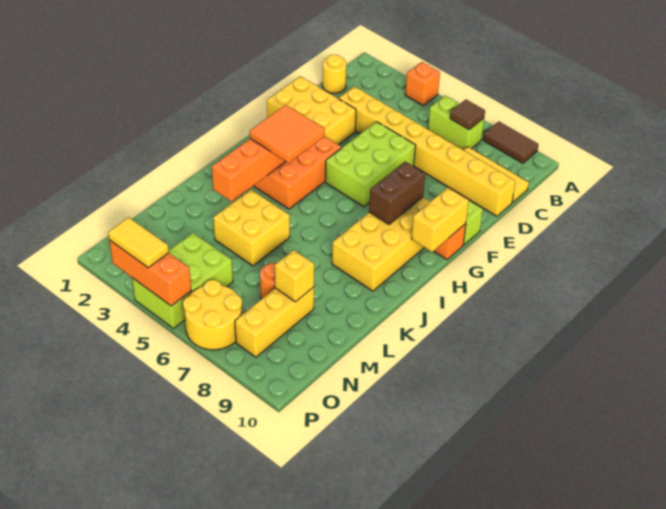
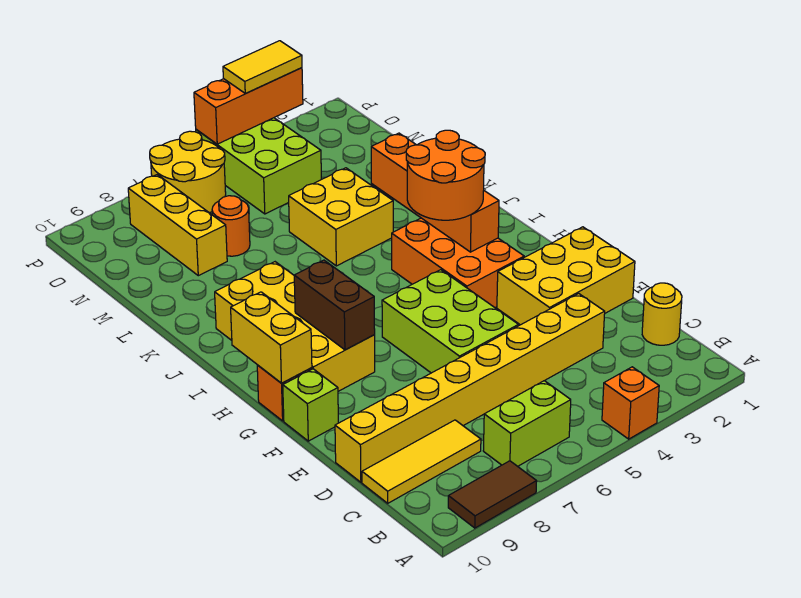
brown 1x1 tile [450,99,485,130] -> none
orange 2x2 tile [250,105,325,163] -> orange 2x2 round brick [406,130,485,220]
yellow 1x1 brick [275,250,314,302] -> none

